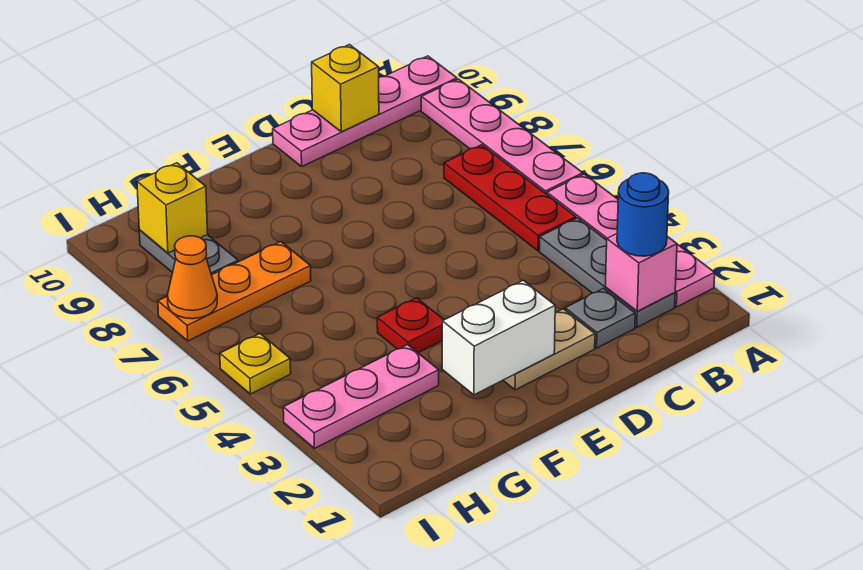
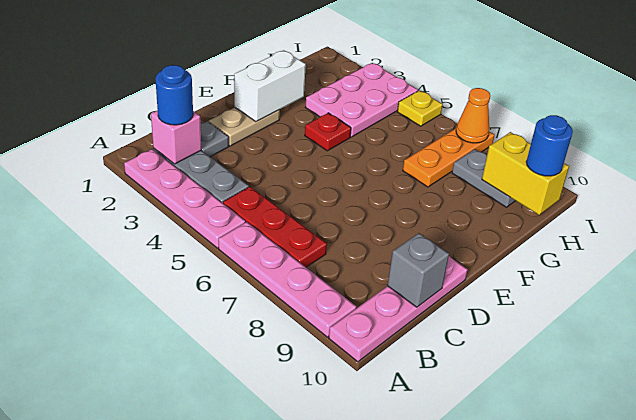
yellow 1x1 brick [312,45,379,132] -> grey 1x1 brick [388,233,449,307]
pink 1x3 plate [283,345,439,448] -> pink 2x3 plate [306,63,418,137]
yellow 1x1 brick [137,163,208,253] -> yellow 1x2 brick [482,132,569,215]
none -> blue 1x1 round brick [526,115,573,176]

